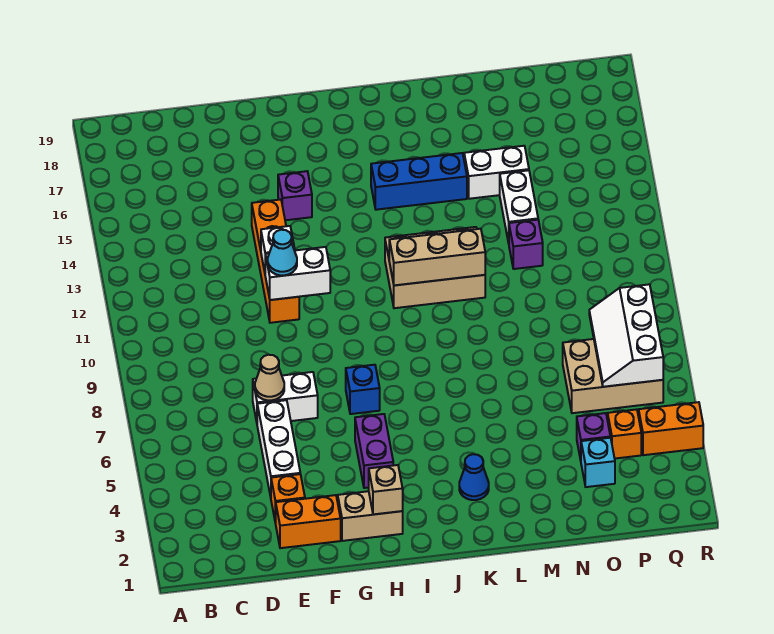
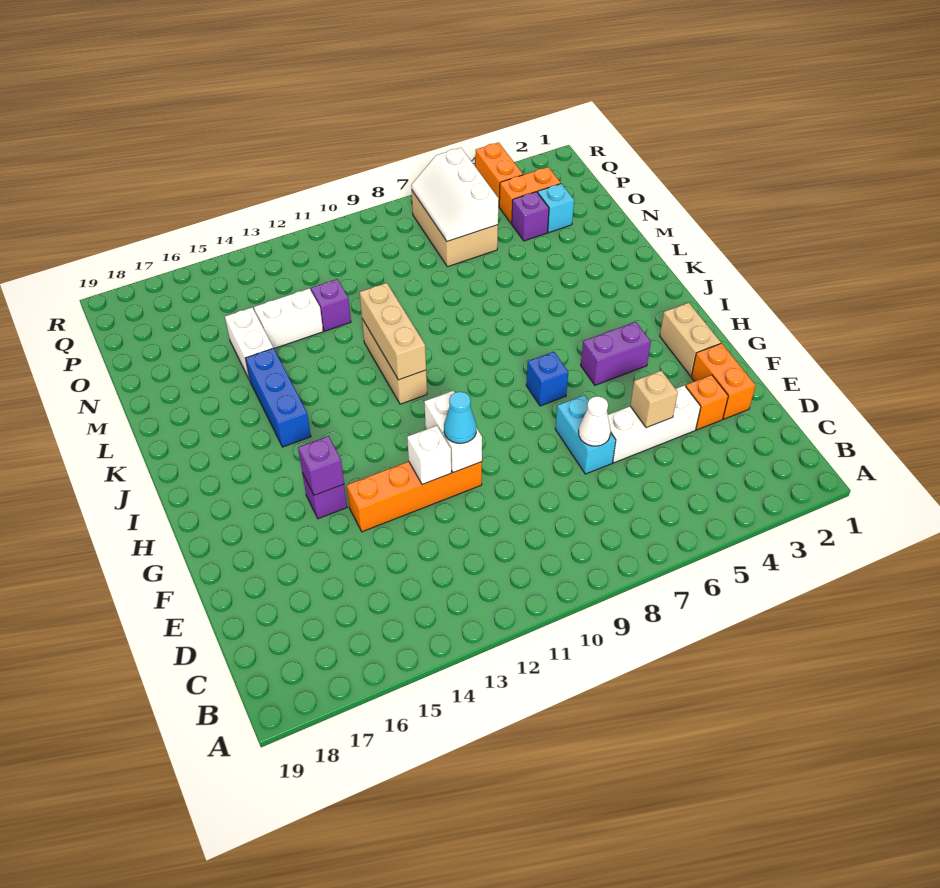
white 1x2 brick [253,372,318,422] -> cyan 1x2 brick [555,395,616,474]
tan 1x1 cone [255,355,284,400] -> white 1x1 cone [579,396,611,446]
none -> purple 1x1 brick [298,436,344,495]
tan 1x1 brick [369,465,403,514] -> tan 1x1 brick moved to [630,370,678,428]
tan 2x3 brick [385,227,485,308] -> tan 1x3 brick [362,319,427,404]
blue 1x1 cone [459,454,489,500] -> none
orange 1x1 brick [608,409,641,459] -> orange 1x2 brick [499,167,561,224]
white 2x3 slope [589,284,663,387] -> white 2x3 slope turned to [411,148,499,241]

